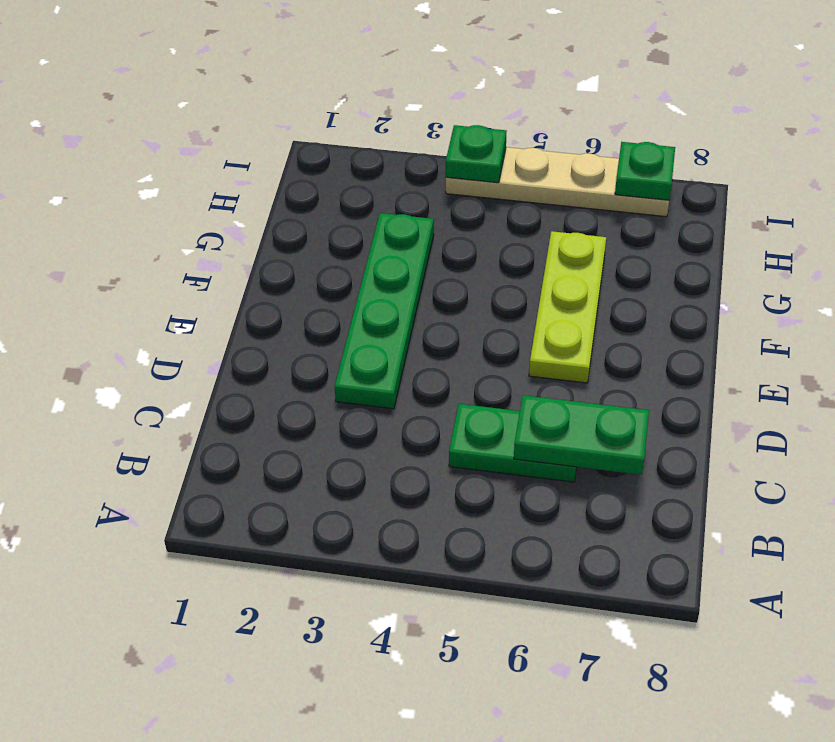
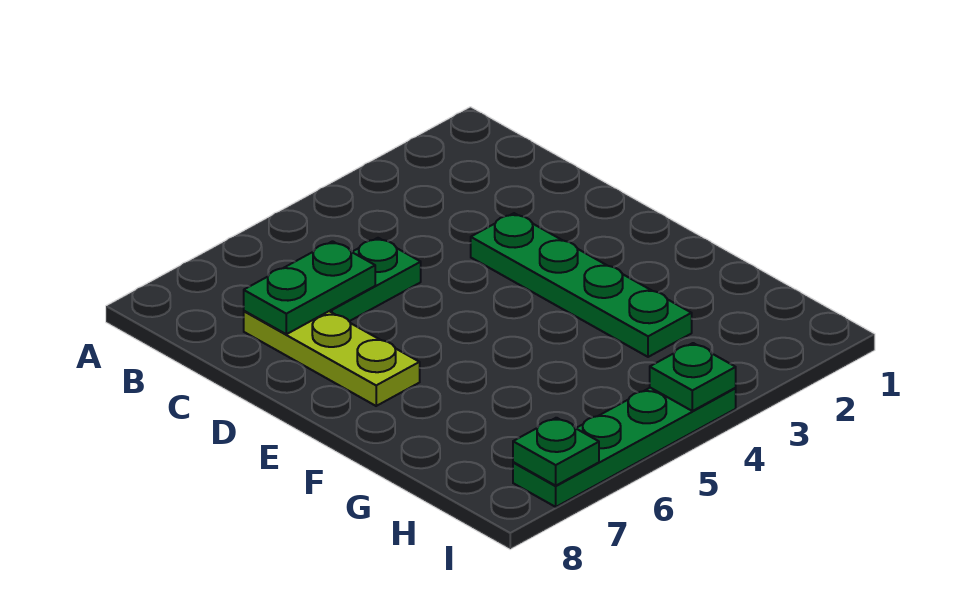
lime 1x3 plate [529,231,606,383] -> lime 1x3 plate moved to [244,311,420,406]
tan 1x4 plate [446,147,669,217] -> green 1x4 plate [513,388,736,507]

